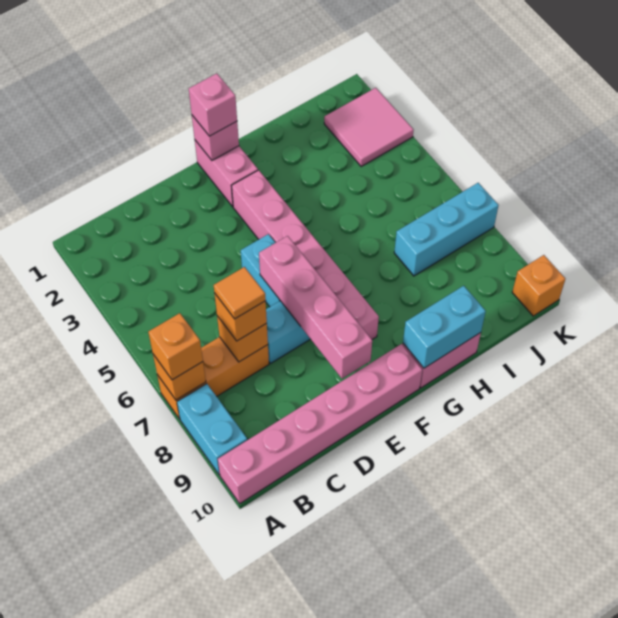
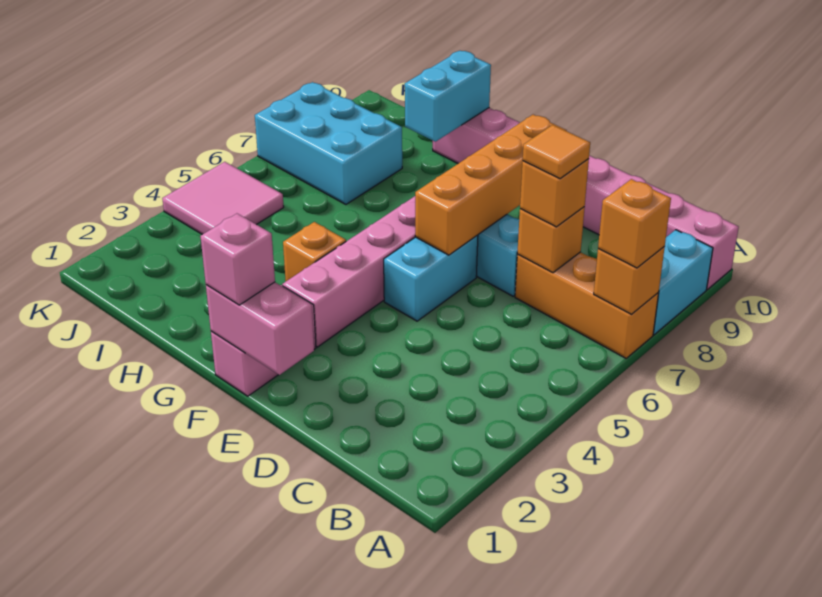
pink 1x4 brick [259,236,372,379] -> orange 1x4 brick [415,115,567,255]
pink 1x1 brick [192,116,239,160] -> pink 1x2 brick [206,282,314,375]
cyan 1x2 brick [403,286,486,368] -> cyan 1x2 brick turned to [405,51,491,142]
cyan 1x3 brick [394,183,499,276] -> cyan 2x3 brick [255,82,402,204]
pink 2x2 tile [324,88,414,167] -> pink 2x2 tile moved to [162,162,284,234]
orange 1x1 brick [512,255,565,316] -> orange 1x1 brick moved to [283,222,346,281]

